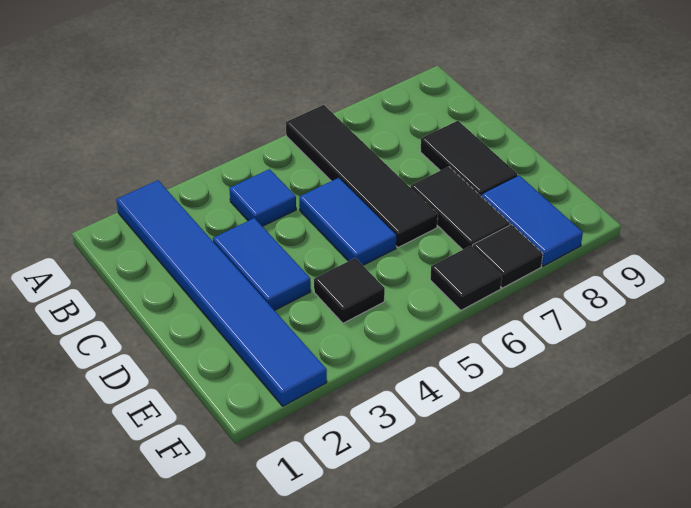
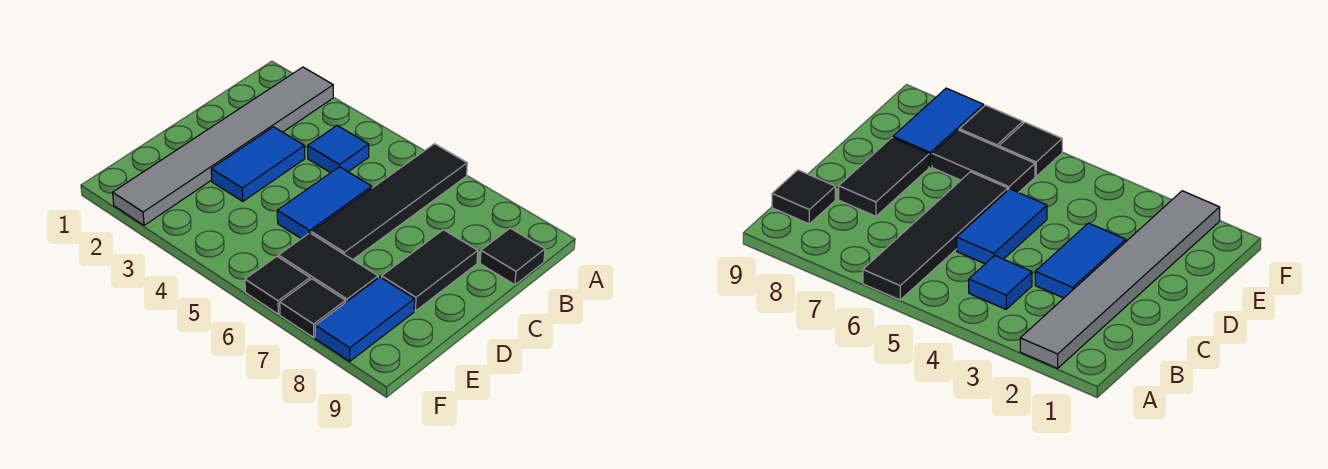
blue 1x6 tile [116,180,327,406] -> grey 1x6 tile [113,67,333,225]
black 1x2 tile [411,167,510,250] -> black 1x2 tile turned to [279,233,378,303]
black 1x1 tile [314,258,385,323] -> black 1x1 tile moved to [480,228,545,285]

